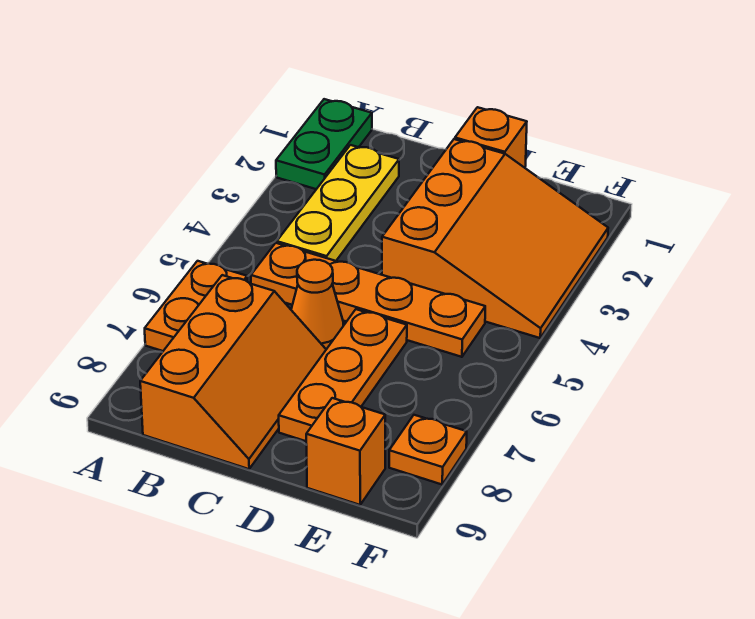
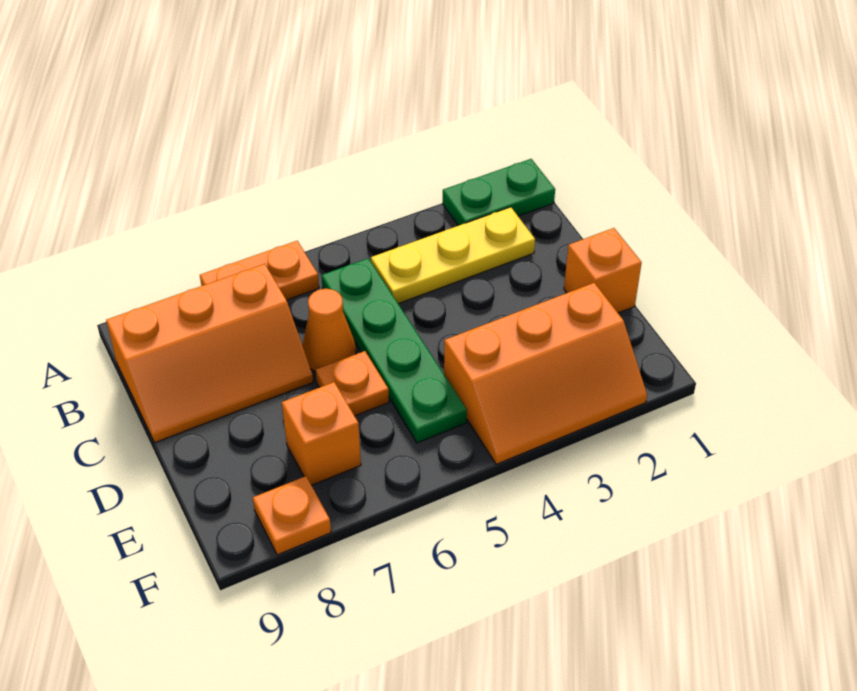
orange 1x4 plate [251,243,485,357] -> green 1x4 plate [322,258,467,443]
orange 3x3 slope [382,139,608,338] -> orange 2x3 slope [444,283,647,464]
orange 1x3 plate [279,309,407,441] -> orange 1x1 plate [316,351,389,416]
orange 1x1 brick [306,398,385,505] -> orange 1x1 brick moved to [282,382,361,485]

